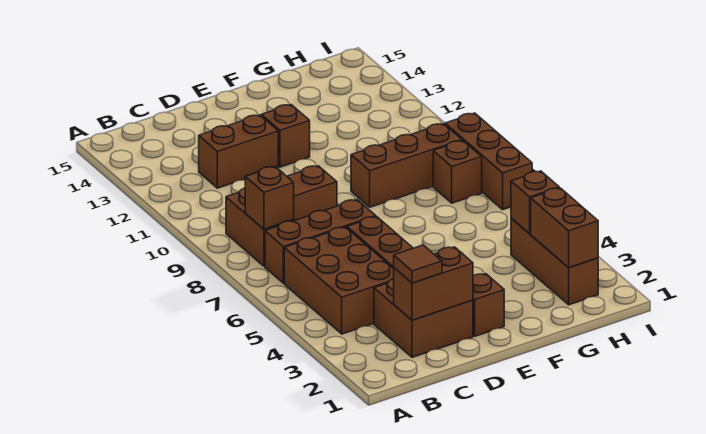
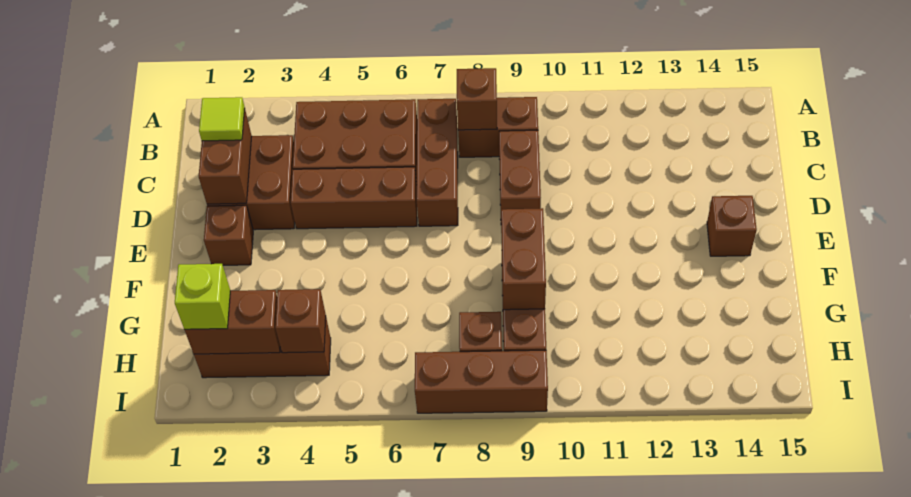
brown 1x1 tile [394,245,442,283] -> lime 1x1 tile [199,97,245,141]
brown 1x2 brick [199,115,278,188] -> brown 1x2 brick moved to [501,208,546,310]
brown 1x1 brick [261,105,310,167] -> brown 1x1 brick moved to [707,196,757,256]
none -> lime 1x1 brick [175,264,231,329]

